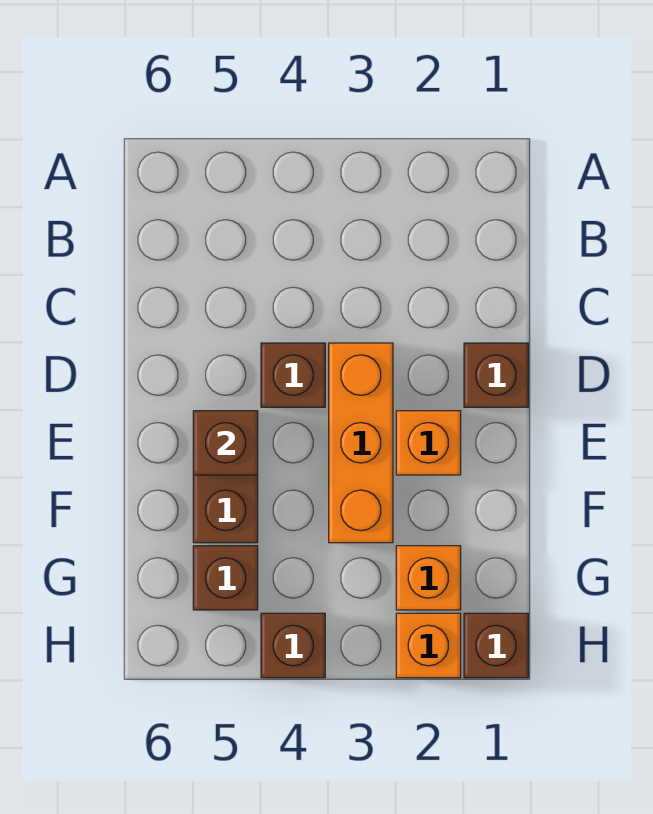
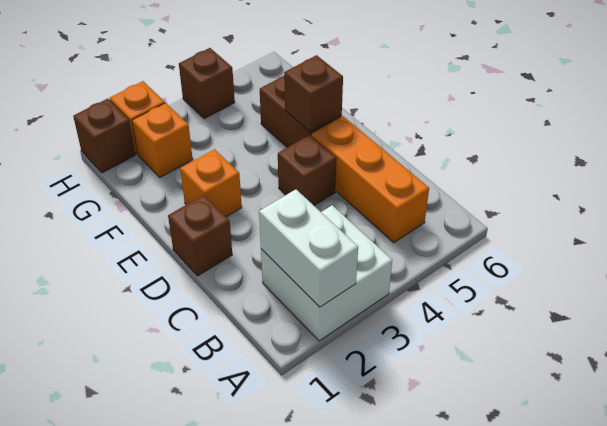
none -> white 2x2 brick [261,205,392,341]
none -> white 1x2 brick [259,189,358,307]
orange 1x3 brick [329,343,393,543] -> orange 1x3 brick moved to [312,116,429,243]
brown 1x1 brick [193,546,258,610] -> none

